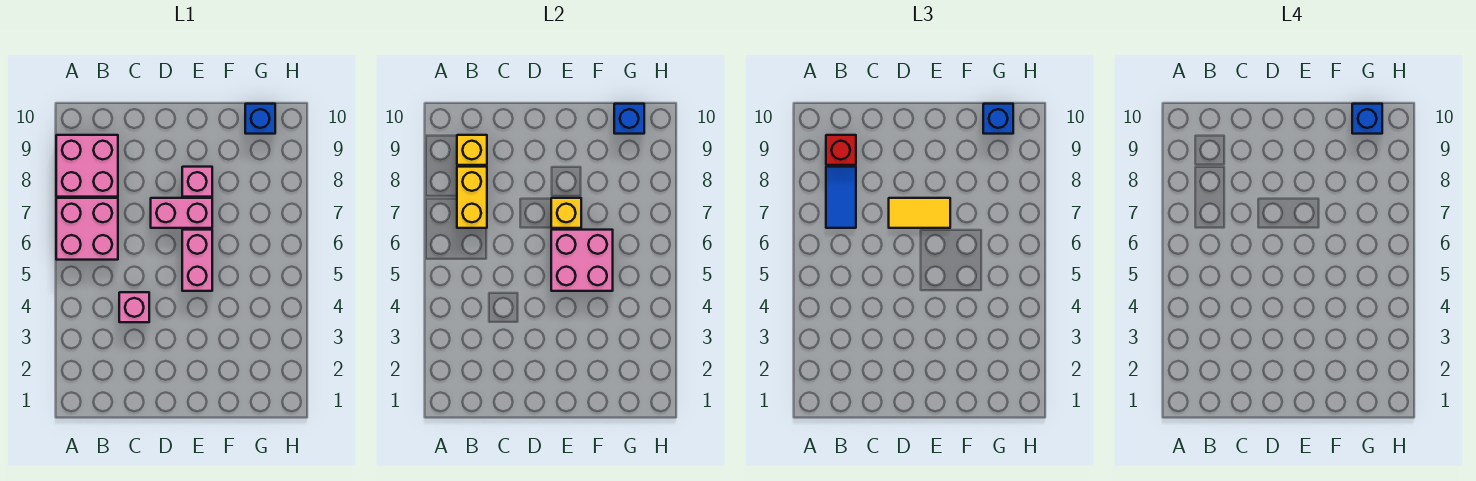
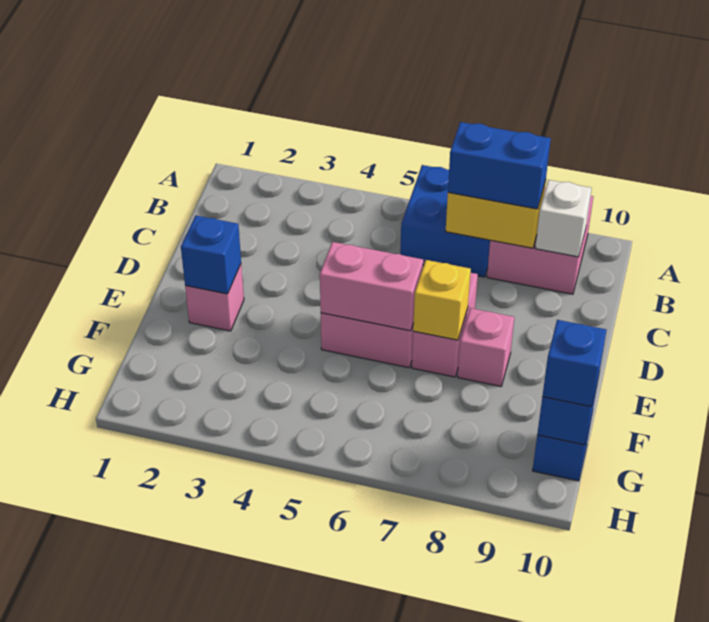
pink 2x2 brick [56,198,118,260] -> blue 2x2 brick [400,165,490,277]
blue 1x2 tile [826,167,856,228] -> blue 1x2 brick [448,122,551,209]
yellow 1x1 brick [457,135,487,165] -> white 1x1 brick [535,180,592,257]
red 1x1 brick [826,135,856,165] -> none
pink 1x1 brick [119,292,149,322] -> pink 1x1 brick moved to [185,264,244,331]
yellow 1x2 tile [889,198,950,228] -> none
pink 2x2 brick [551,230,613,291] -> pink 1x2 brick [320,242,423,331]
blue 1x1 brick [1352,104,1382,134] -> blue 1x1 brick moved to [181,216,241,294]

